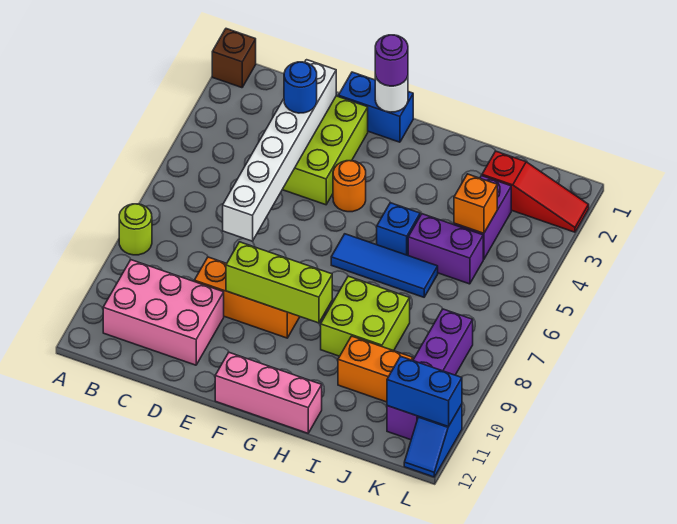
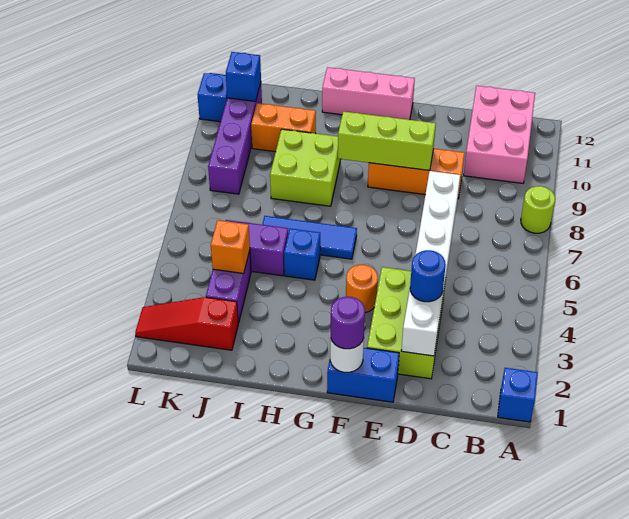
brown 1x1 brick [212,29,256,88] -> blue 1x1 brick [498,368,538,422]
pink 2x3 brick [103,260,224,365] -> pink 2x3 brick turned to [464,86,535,183]
blue 1x2 brick [387,356,462,427] -> blue 1x1 brick [226,52,261,101]

